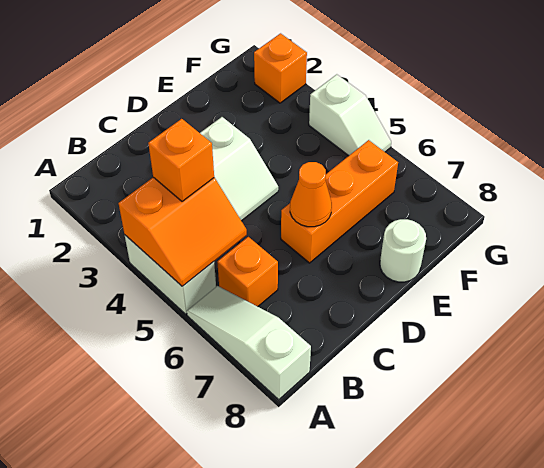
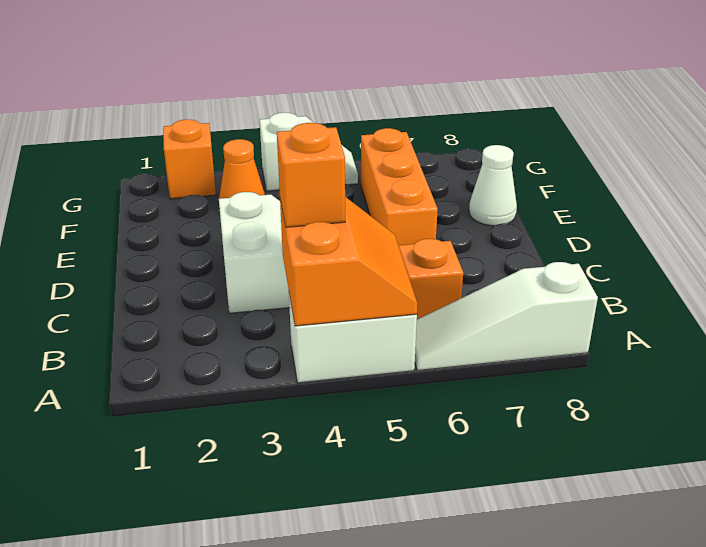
orange 1x1 cone [290,162,332,227] -> orange 1x1 cone moved to [219,139,265,199]
white 1x1 round brick [380,219,426,282] -> white 1x1 cone [469,145,517,226]

